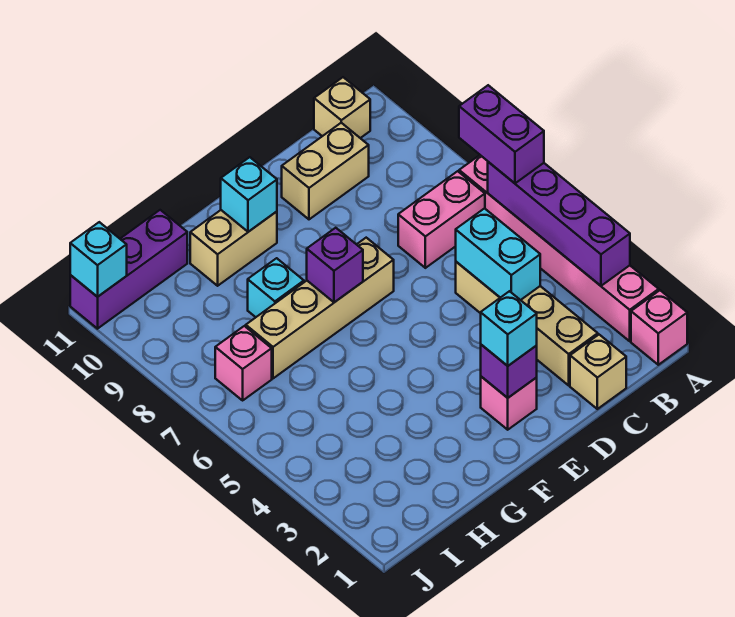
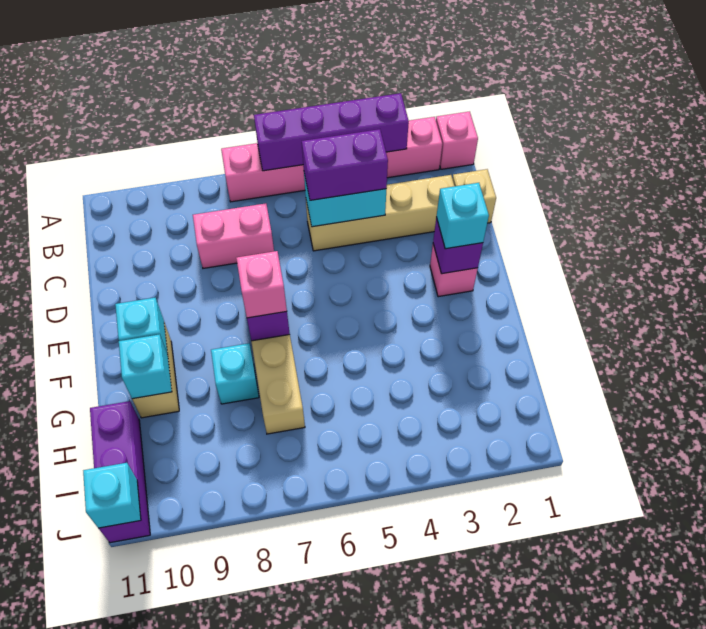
purple 1x2 brick [459,85,544,183] -> purple 1x2 brick moved to [302,129,388,200]
pink 1x2 brick [398,171,485,268] -> pink 1x2 brick turned to [193,203,274,268]
tan 1x1 brick [314,77,370,138] -> none
tan 1x2 brick [282,123,369,219] -> none
none -> cyan 1x1 brick [119,334,172,399]
pink 1x1 brick [215,326,272,400] -> pink 1x1 brick moved to [236,251,287,318]

